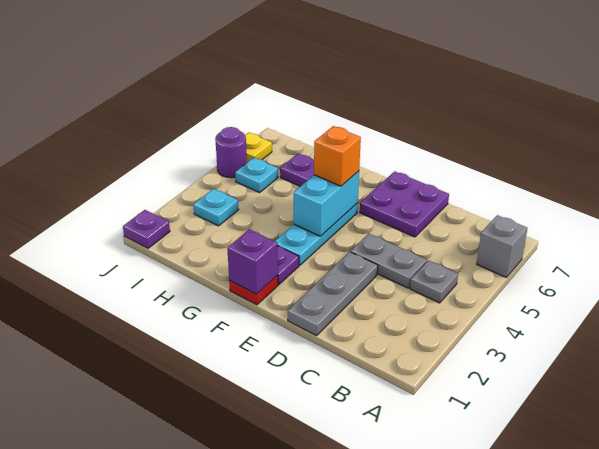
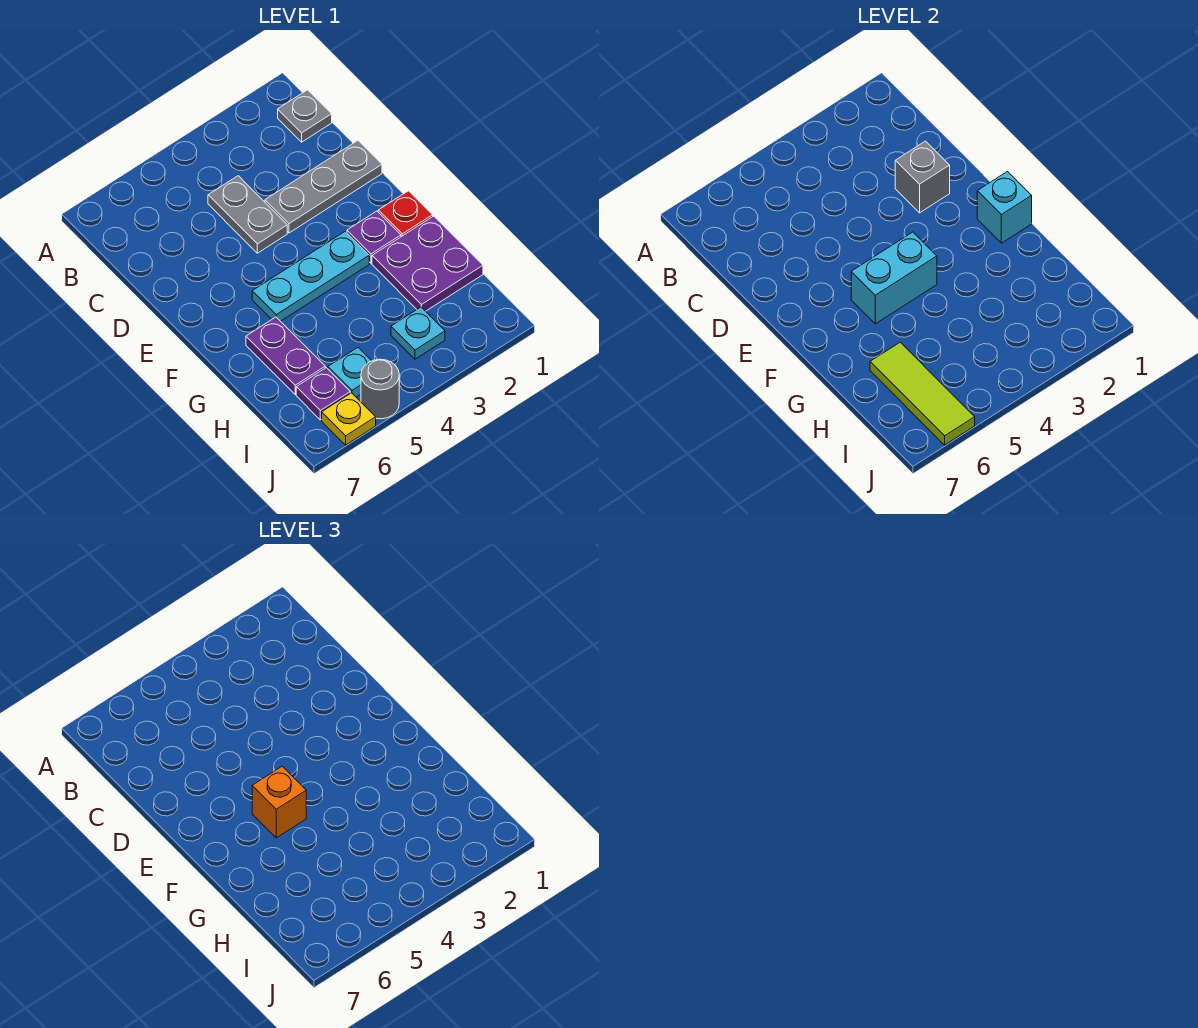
grey 1x1 brick [477,215,527,278] -> grey 1x1 brick moved to [895,141,950,213]
grey 1x1 plate [410,260,458,303] -> grey 1x1 plate moved to [278,90,332,142]
purple 2x2 plate [360,171,449,237] -> purple 2x2 plate moved to [372,216,483,311]
purple 1x1 brick [227,229,278,294] -> cyan 1x1 brick [977,172,1032,243]
none -> lime 1x3 tile [870,342,975,445]
purple 1x1 plate [123,210,170,248] -> purple 1x1 plate moved to [296,368,350,420]
purple 1x1 round brick [215,127,247,178] -> grey 1x1 round brick [361,359,399,419]

